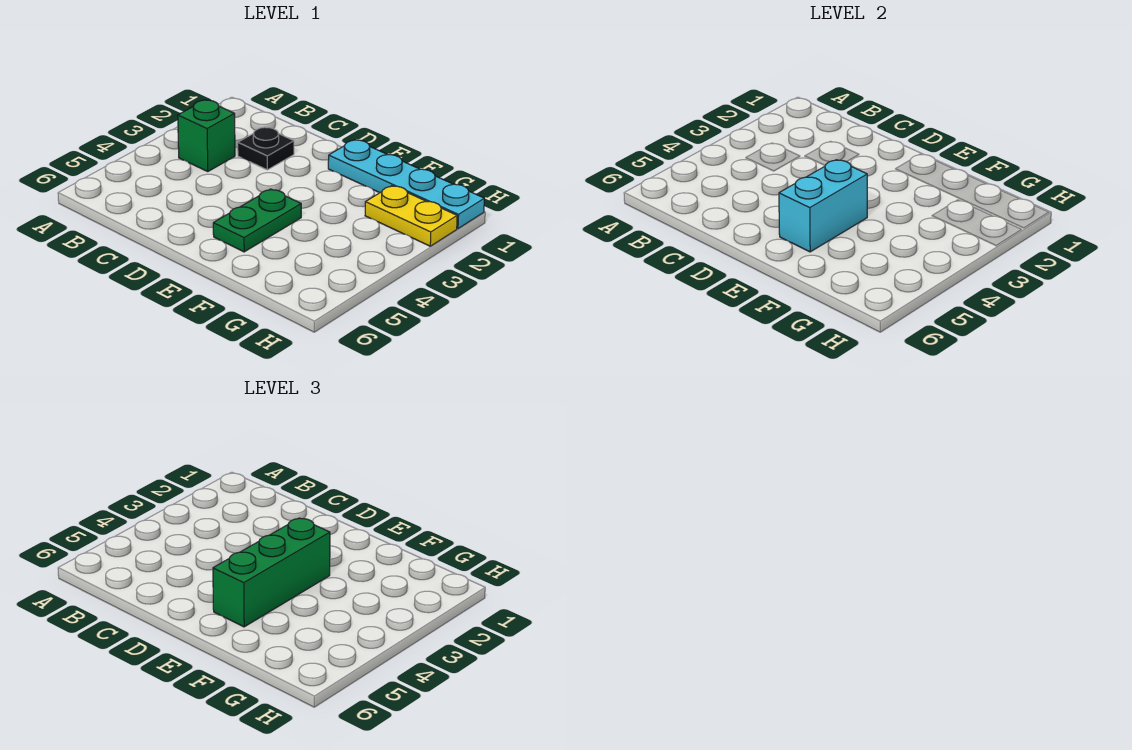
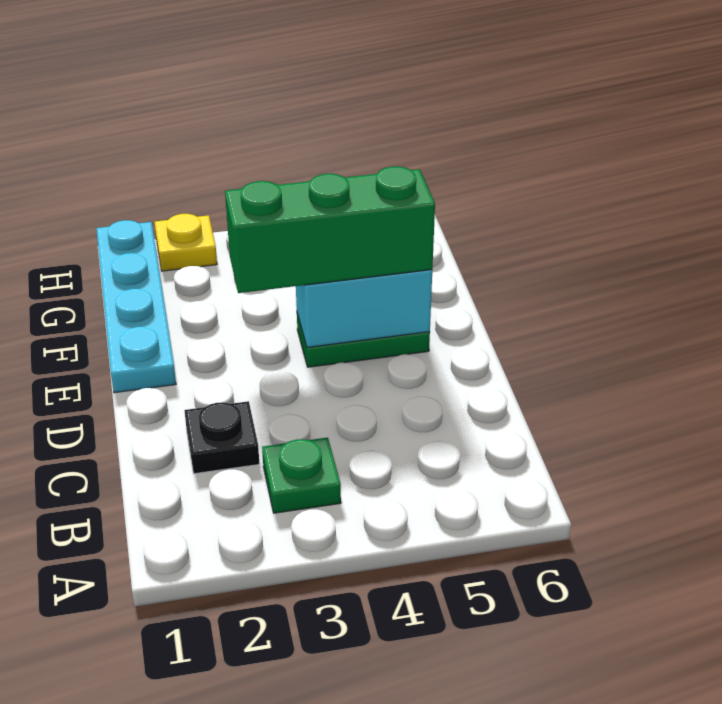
green 1x1 brick [178,100,235,172] -> green 1x1 plate [262,438,341,513]
yellow 1x2 plate [365,186,457,246] -> yellow 1x1 plate [155,214,217,271]

